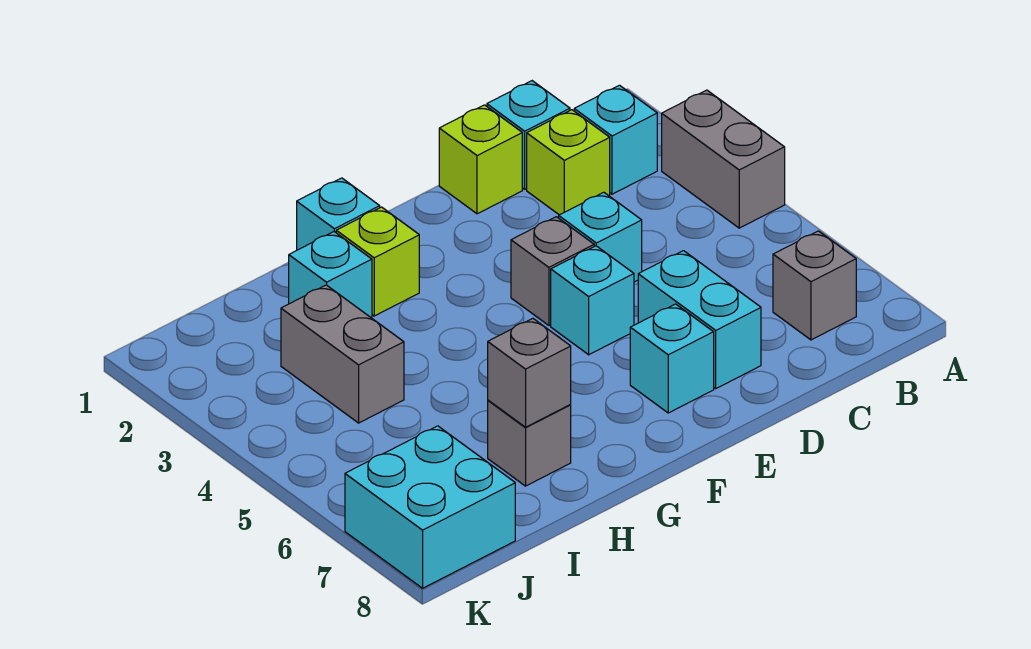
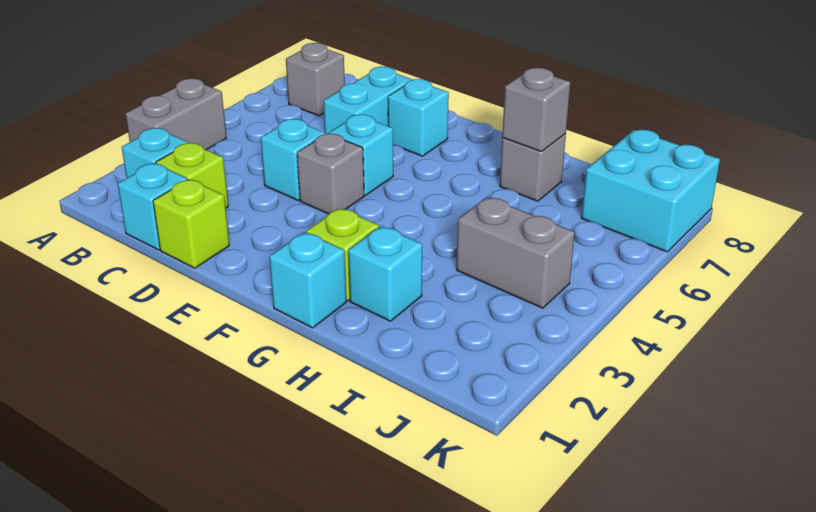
grey 1x2 brick [281,285,404,423] -> grey 1x2 brick turned to [456,197,575,308]

